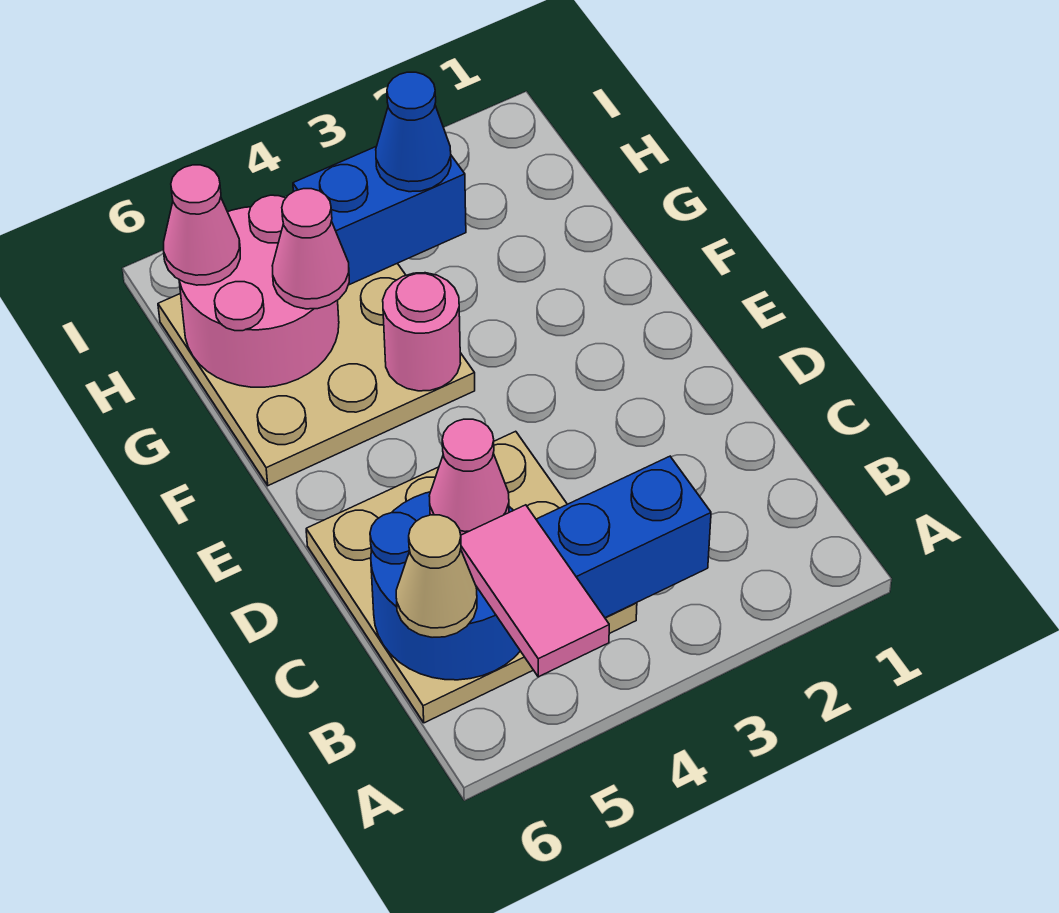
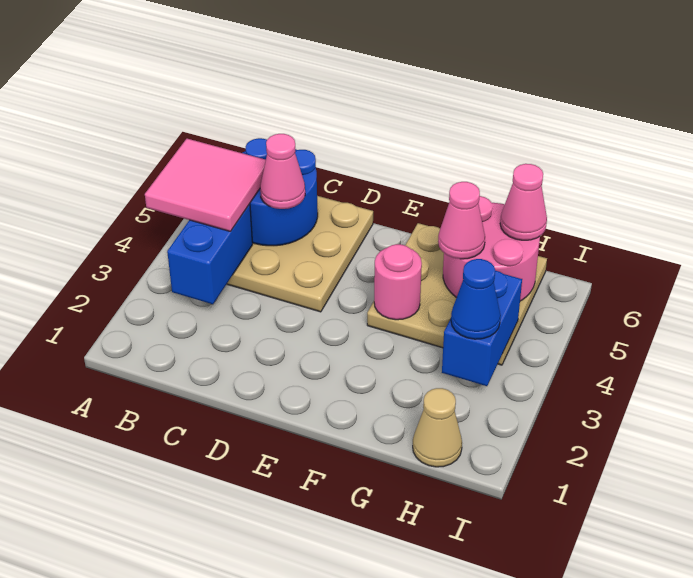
pink 1x2 tile [461,505,609,677] -> pink 2x2 tile [145,139,266,232]
tan 1x1 cone [396,515,477,637] -> tan 1x1 cone moved to [413,388,462,467]

